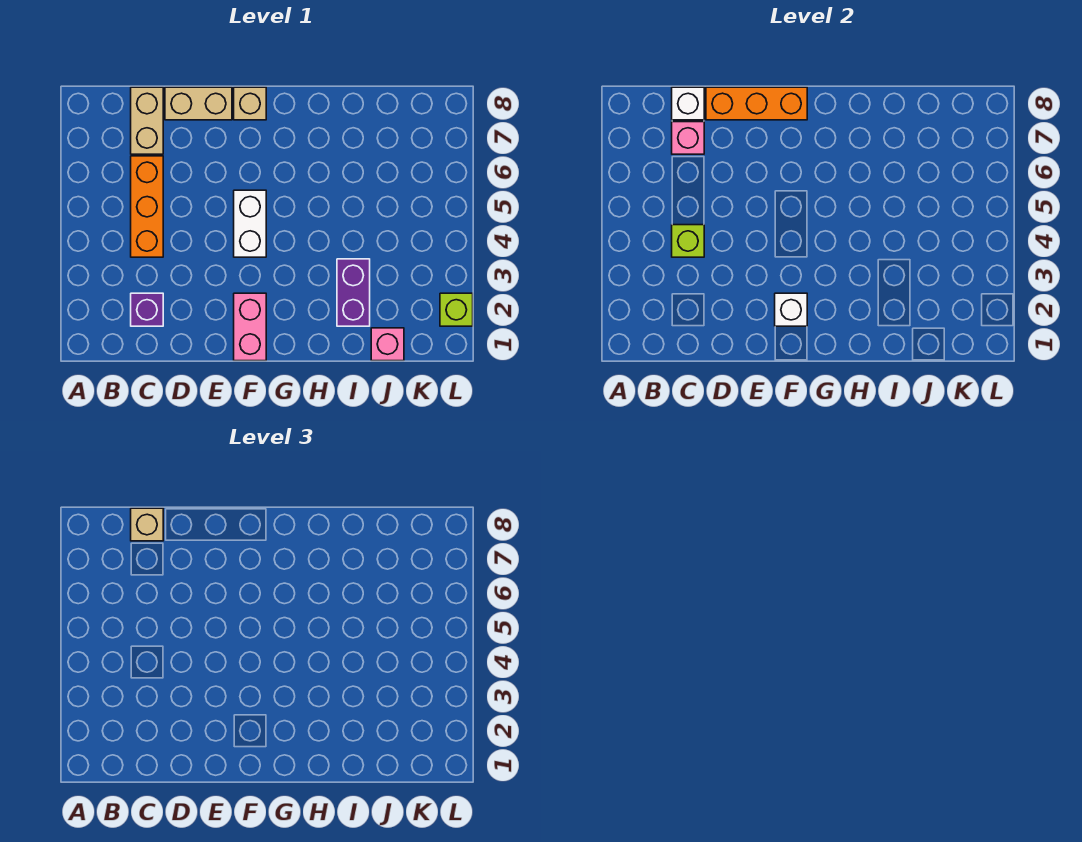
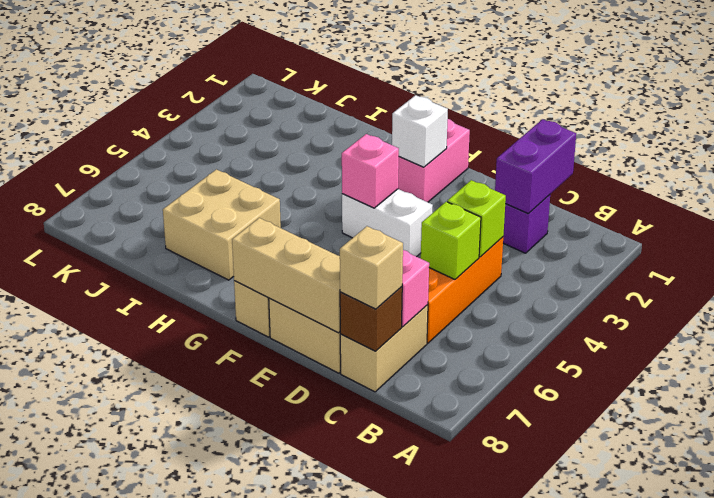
white 1x1 brick [672,87,704,120] -> brown 1x1 brick [340,287,402,351]
orange 1x3 brick [706,87,807,120] -> tan 1x3 brick [232,218,340,333]
white 1x2 brick [234,190,266,257] -> white 1x2 brick turned to [342,189,433,257]
none -> tan 2x2 brick [163,169,281,280]
purple 1x2 brick [337,259,370,326] -> purple 1x2 brick moved to [495,119,576,214]
pink 1x1 brick [371,328,404,361] -> pink 1x1 brick moved to [342,134,399,208]
lime 1x1 brick [440,293,473,326] -> lime 1x1 brick moved to [421,202,481,279]

